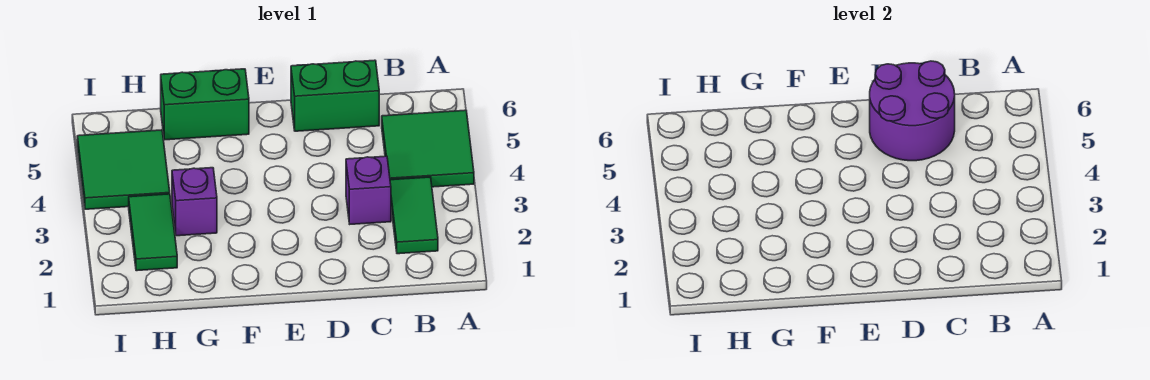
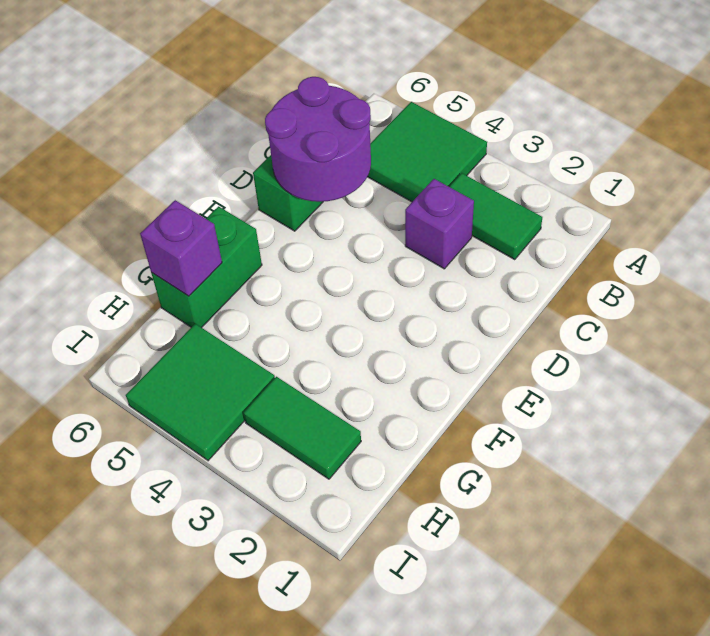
purple 1x1 brick [172,168,217,236] -> purple 1x1 brick moved to [140,200,222,296]

